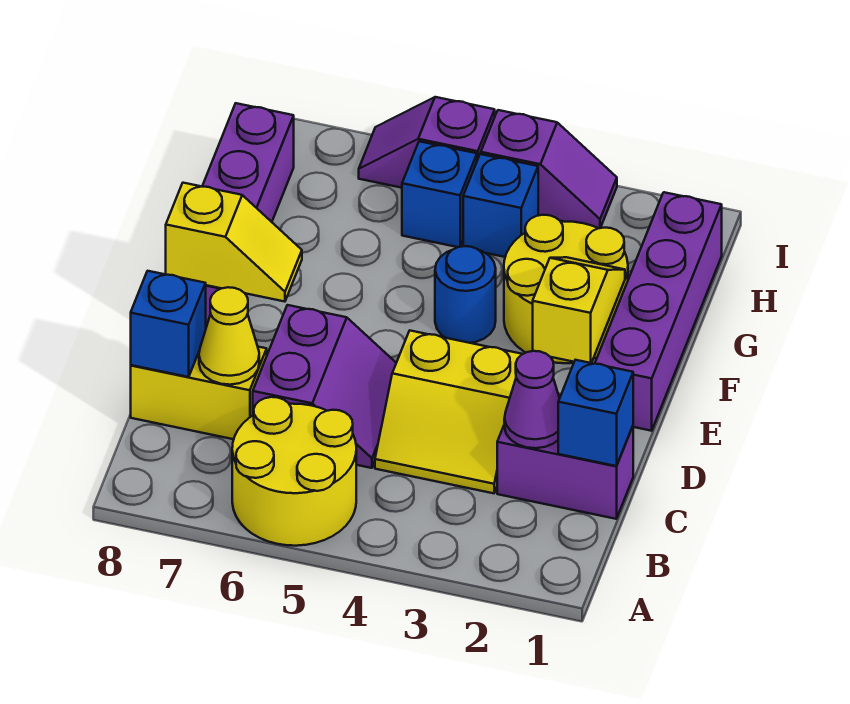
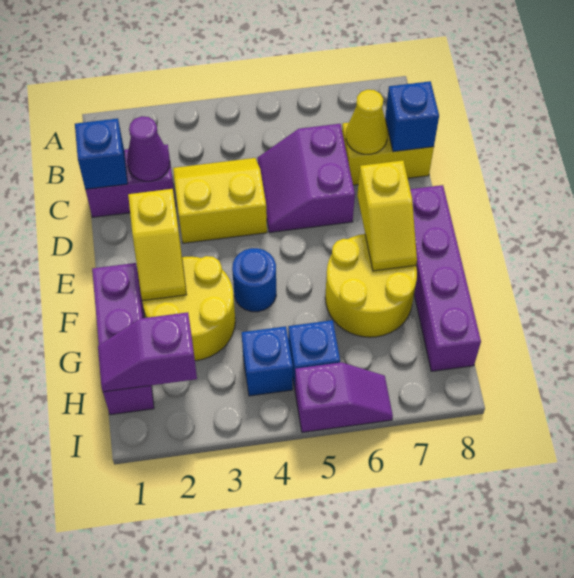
yellow 2x2 round brick [232,397,356,546] -> yellow 2x2 round brick moved to [325,234,417,337]
purple 1x4 brick [595,192,722,431] -> purple 1x3 brick [92,263,154,415]
yellow 1x2 slope [166,183,302,302] -> yellow 1x2 slope turned to [357,160,417,271]
purple 1x2 slope [481,110,617,228] -> purple 1x2 slope moved to [98,312,197,392]

